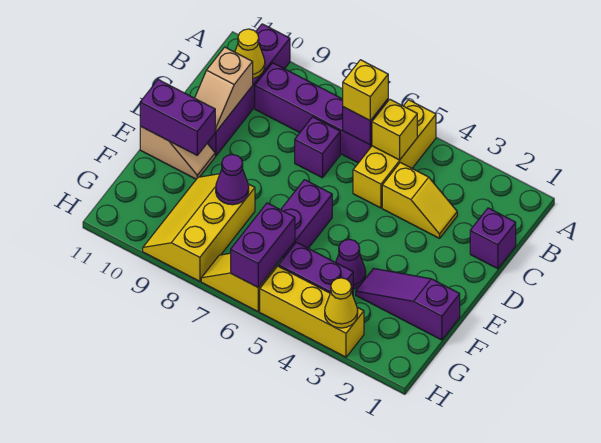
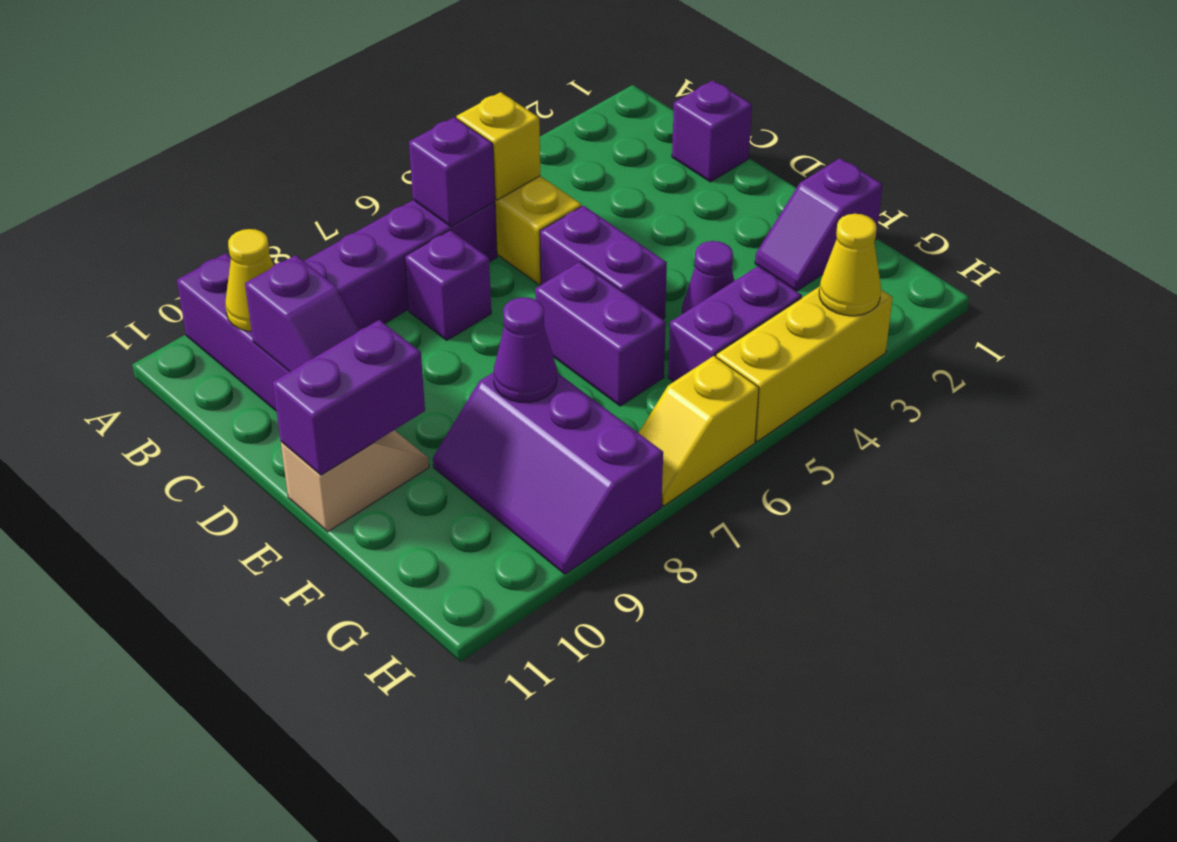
yellow 1x1 brick [343,60,388,121] -> none
yellow 1x2 slope [382,162,457,238] -> none
tan 1x2 slope [195,47,253,132] -> purple 1x2 slope [245,255,361,372]
purple 1x3 slope [356,268,460,340] -> purple 1x2 slope [755,158,883,291]
yellow 2x3 slope [143,174,255,281] -> purple 2x3 slope [433,372,663,574]
purple 1x2 brick [231,203,295,287] -> purple 1x2 brick moved to [540,206,667,320]

